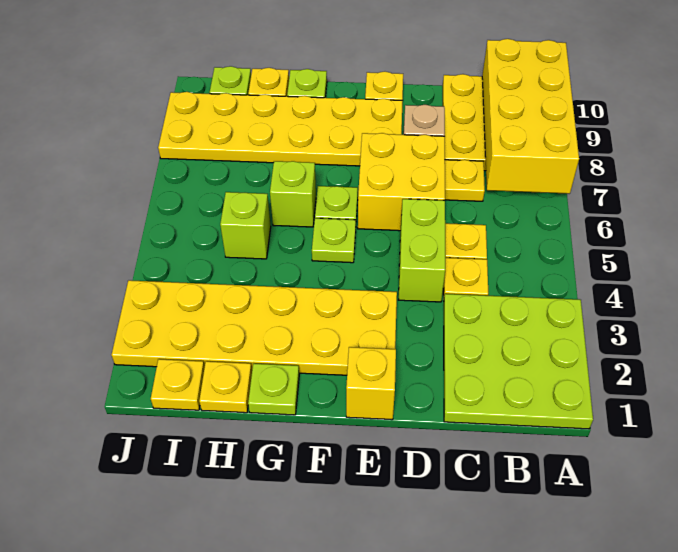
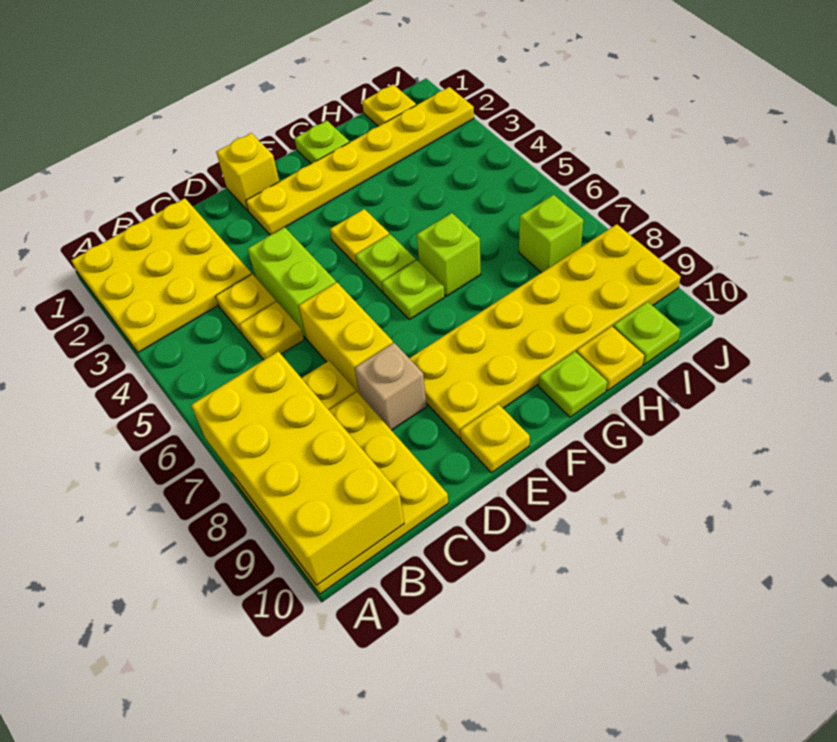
lime 3x3 plate [444,294,593,429] -> yellow 3x3 plate [71,198,252,352]
yellow 2x2 brick [358,133,445,231] -> yellow 1x2 brick [299,282,393,394]
yellow 2x6 plate [111,280,397,375] -> yellow 1x6 plate [246,87,474,235]
yellow 1x1 plate [199,361,252,413] -> yellow 1x1 plate moved to [330,209,389,265]
lime 1x1 brick [220,192,271,259] -> lime 1x1 brick moved to [519,195,583,273]

